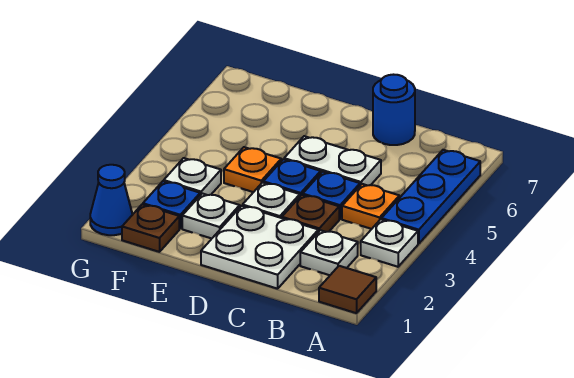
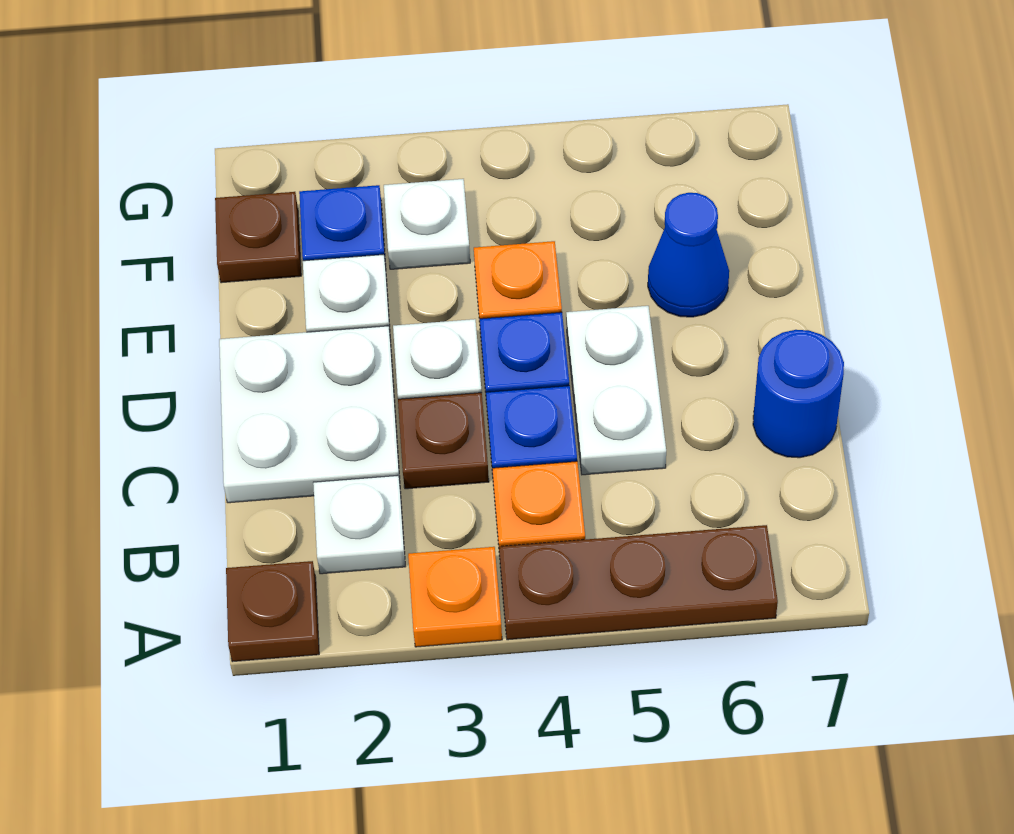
brown 1x1 tile [319,266,376,313] -> brown 1x1 plate [226,561,319,662]
white 1x1 plate [361,219,418,267] -> orange 1x1 plate [408,547,502,647]
blue 1x3 plate [382,150,480,244] -> brown 1x3 plate [499,525,778,640]
blue 1x1 cone [90,165,132,235] -> blue 1x1 cone moved to [648,193,729,317]

